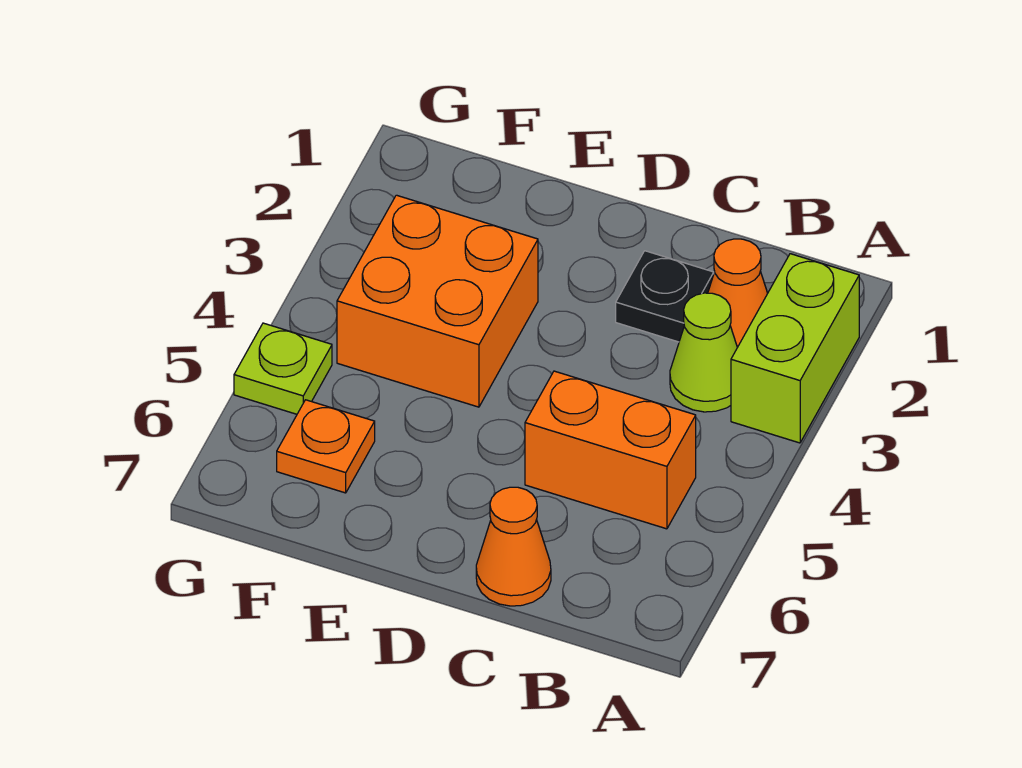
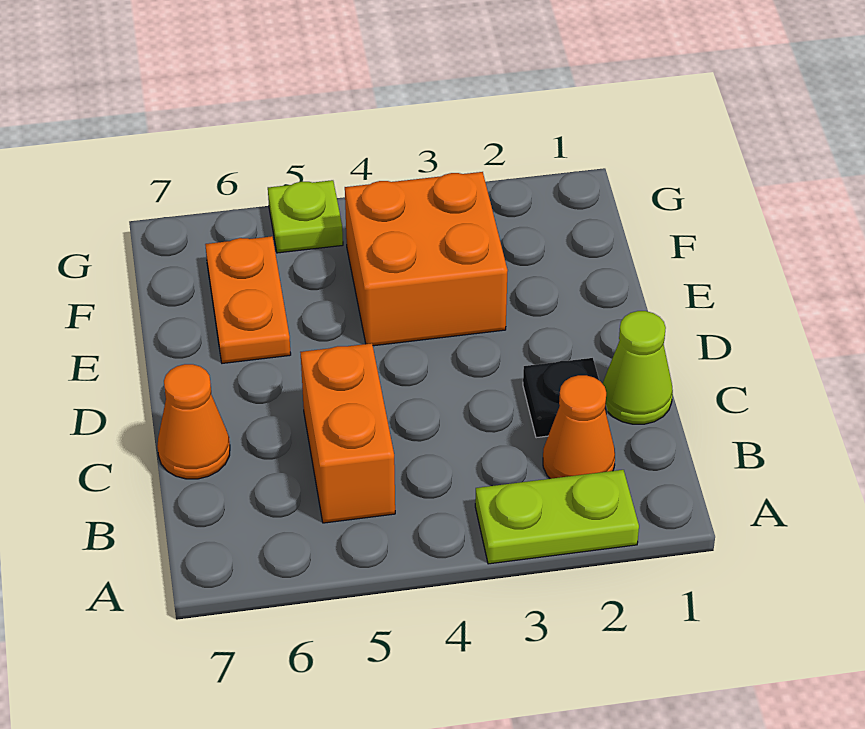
lime 1x2 brick [731,254,859,443] -> lime 1x2 plate [475,470,639,564]
lime 1x1 cone [670,293,737,412] -> lime 1x1 cone moved to [603,311,673,424]
orange 1x1 plate [277,400,375,493] -> orange 1x2 plate [205,236,291,363]

